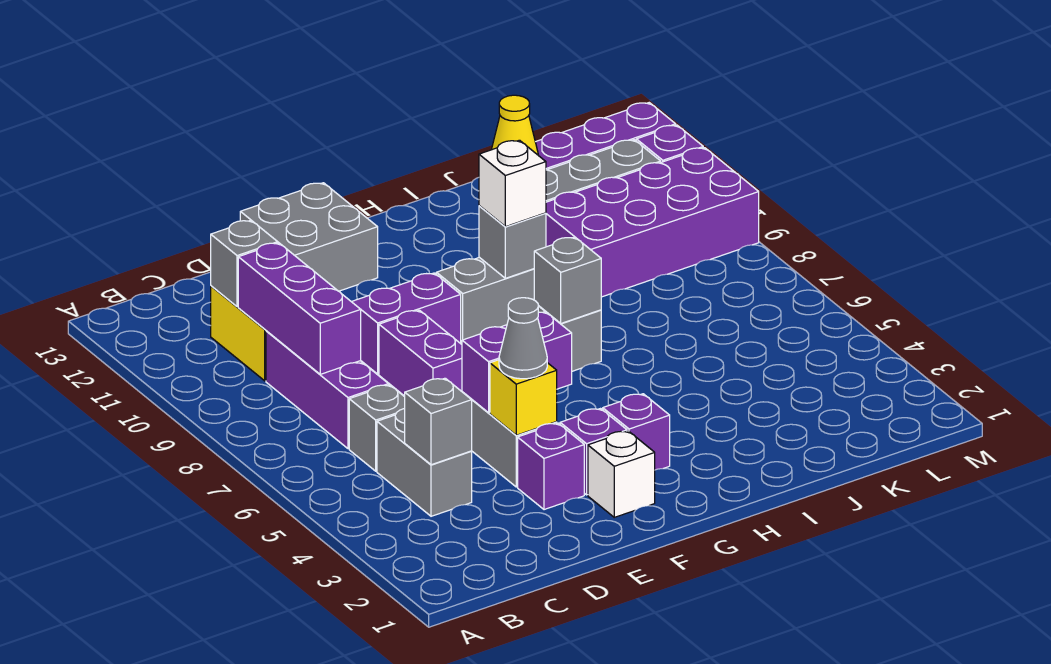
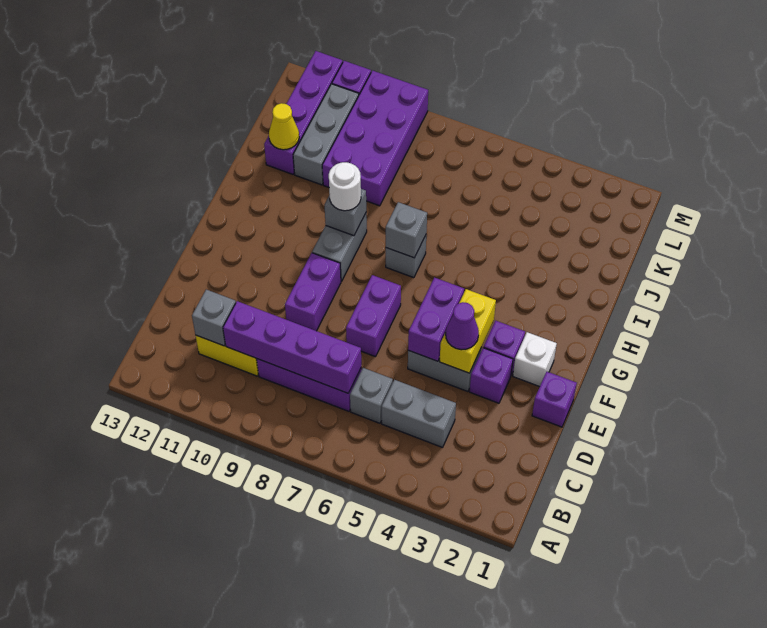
grey 1x1 brick [405,378,472,465] -> none
purple 1x3 brick [238,243,361,374] -> purple 1x4 brick [223,301,361,393]
yellow 1x1 brick [490,360,557,435] -> yellow 1x2 brick [440,289,496,373]
grey 1x1 cone [499,298,547,379] -> purple 1x1 cone [446,302,479,350]
purple 1x2 brick [379,310,462,396] -> purple 1x2 brick turned to [346,275,401,357]
grey 2x2 brick [240,183,378,291] -> none
purple 1x1 brick [603,394,670,470] -> purple 1x1 brick moved to [532,372,577,427]
white 1x1 brick [479,140,546,227] -> white 1x1 round brick [329,162,361,211]

